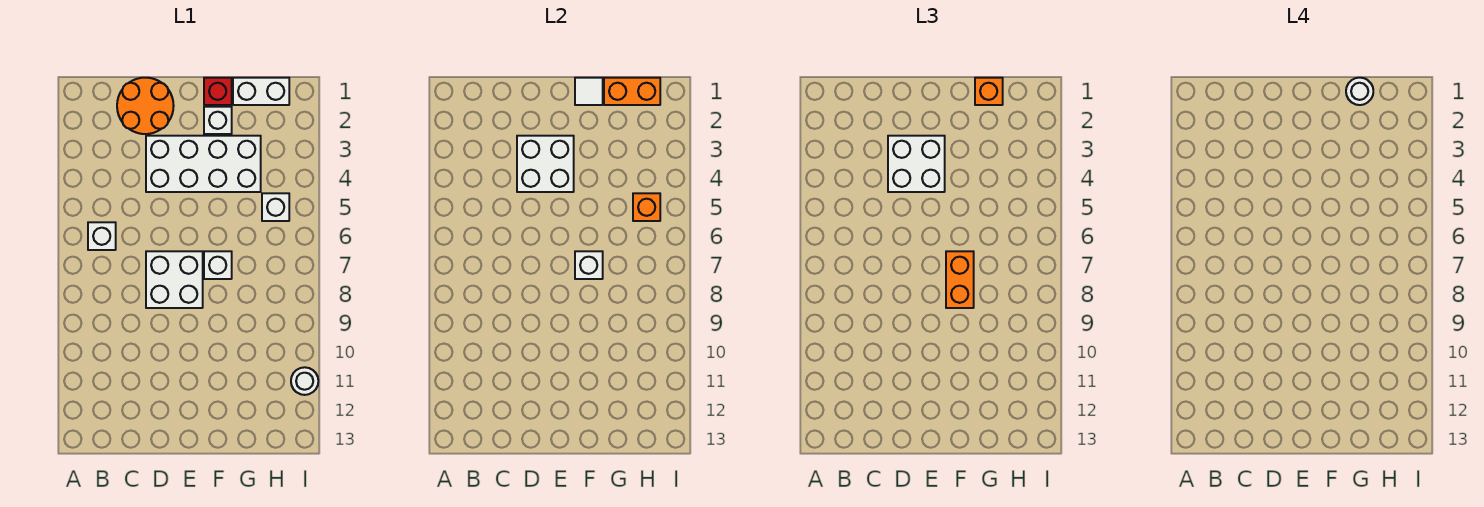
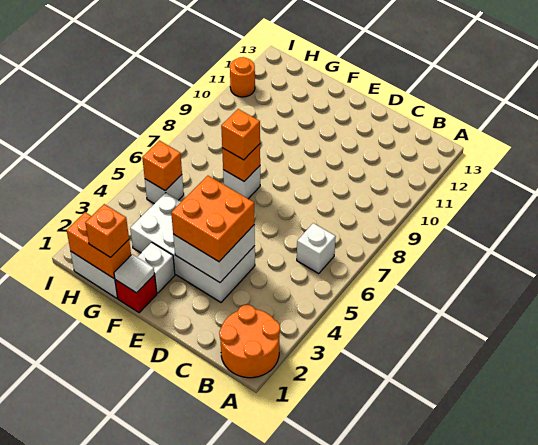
orange 2x2 round brick [117,78,174,134] -> orange 2x2 round brick moved to [219,305,280,378]
white 2x2 brick [888,136,945,192] -> orange 2x2 brick [171,176,254,262]
white 2x2 brick [146,251,203,308] -> none
white 1x1 brick [575,251,603,279] -> orange 1x1 brick [222,144,260,181]
orange 1x2 brick [946,251,974,308] -> orange 1x1 brick [221,109,260,160]
white 1x1 round brick [1346,78,1373,105] -> none
white 1x1 round brick [291,367,318,395] -> orange 1x1 round brick [230,57,255,97]

